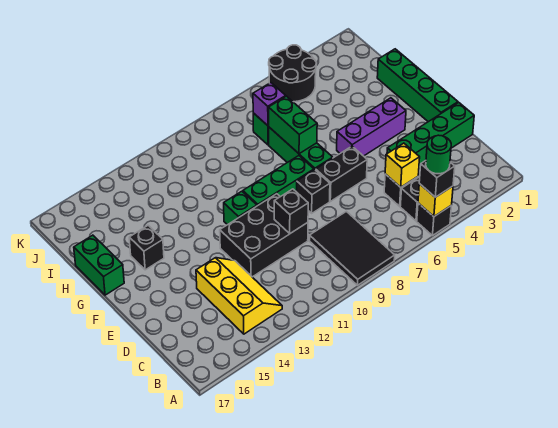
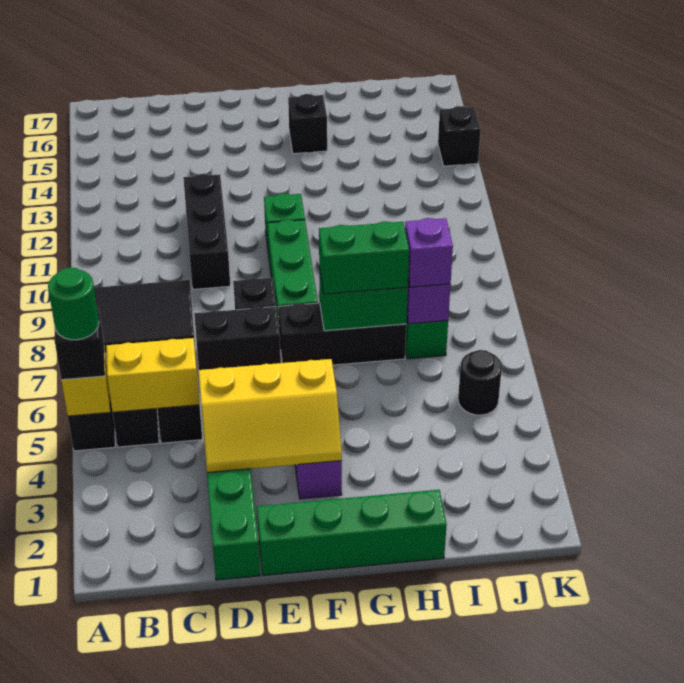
yellow 2x3 slope [196,258,282,334] -> yellow 2x3 slope moved to [198,359,342,473]
yellow 1x1 brick [385,143,420,187] -> yellow 1x2 brick [106,338,199,412]
black 2x3 brick [220,194,308,277] -> black 1x3 brick [183,174,230,289]
black 1x1 brick [274,189,308,233] -> black 1x1 brick moved to [438,106,481,166]
black 1x2 brick [316,146,367,201] -> black 1x2 brick turned to [194,307,281,370]
green 1x3 brick [269,127,333,170] -> black 1x3 brick [278,303,406,365]
green 1x2 brick [74,235,124,295] -> green 1x2 brick moved to [319,221,409,294]
none -> purple 1x1 brick [405,218,453,287]
black 2x2 round brick [269,45,316,102] -> black 1x1 round brick [458,350,502,415]

